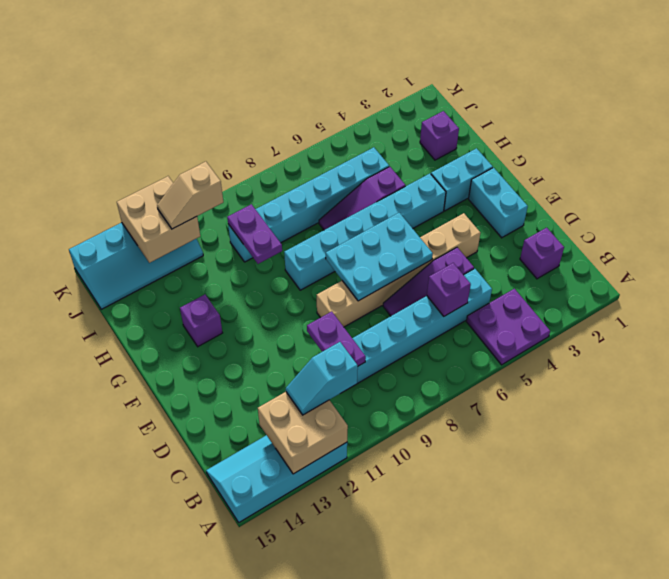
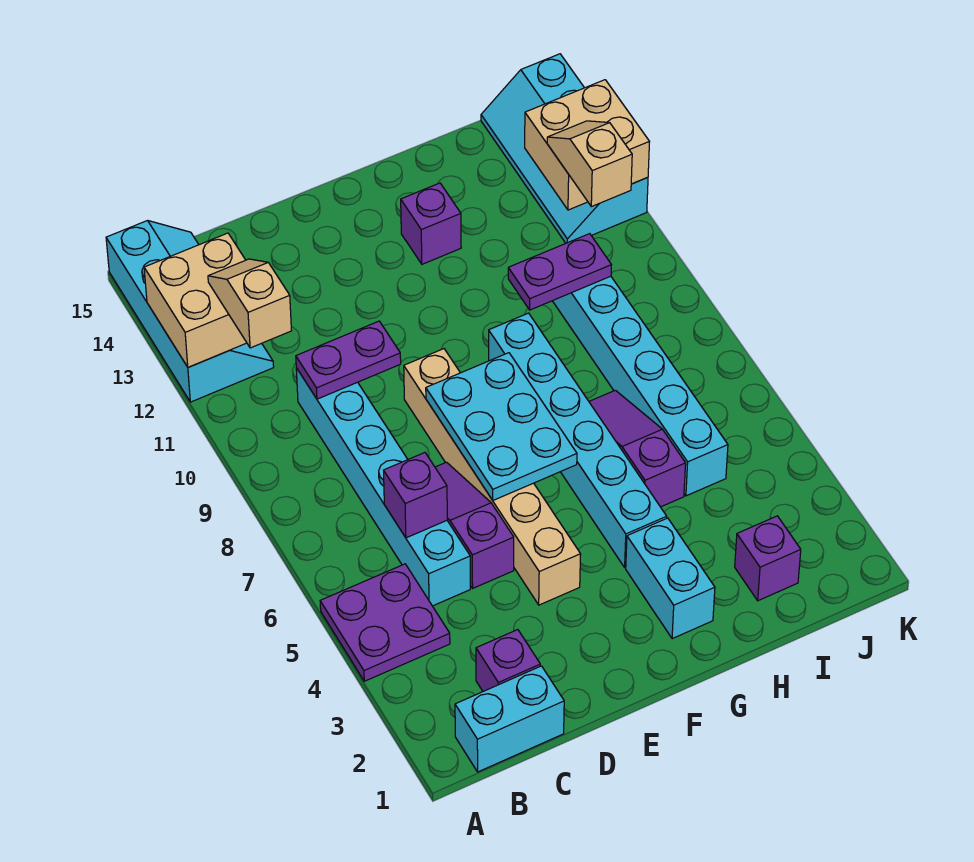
cyan 1x2 slope [286,342,358,415] -> tan 1x2 slope [208,259,291,348]
cyan 1x2 brick [469,168,528,238] -> cyan 1x2 brick moved to [455,666,564,772]

